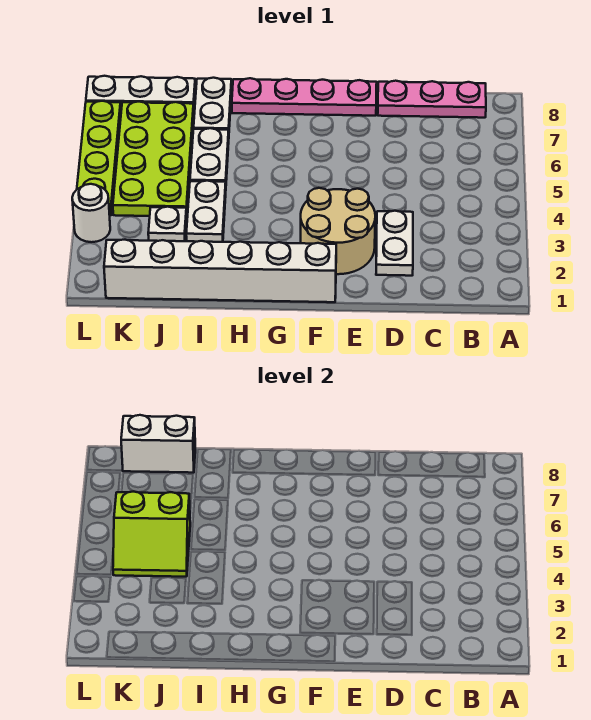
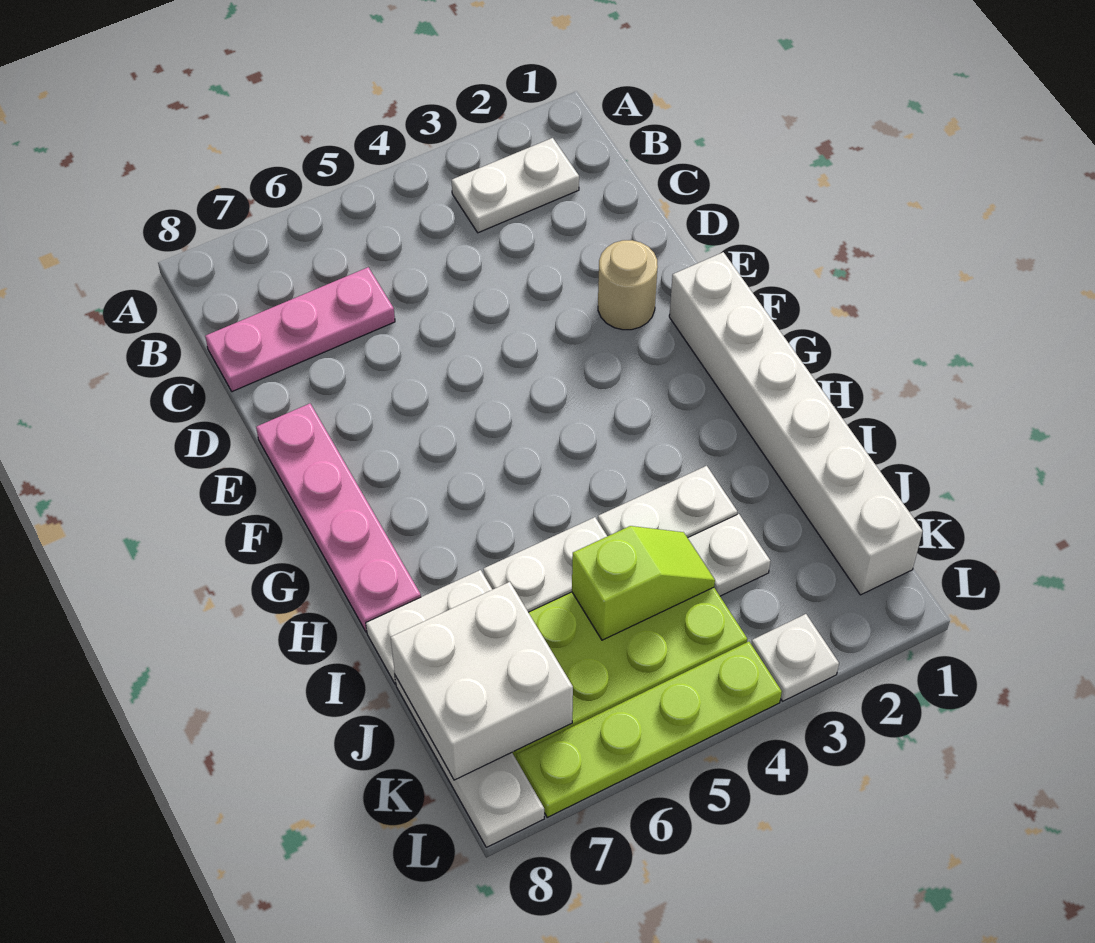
pink 1x3 plate [378,81,486,118] -> pink 1x3 plate turned to [205,267,395,392]
white 1x2 plate [376,211,413,276] -> white 1x2 plate moved to [452,138,579,233]
tan 2x2 round brick [301,188,375,274] -> tan 1x1 round brick [598,240,658,330]
lime 2x2 slope [113,491,190,577] -> lime 1x2 slope [572,526,715,640]
white 1x2 brick [121,415,195,473] -> white 2x2 brick [391,582,573,780]
white 1x1 round brick [72,184,110,242] -> white 1x1 plate [751,614,839,701]

